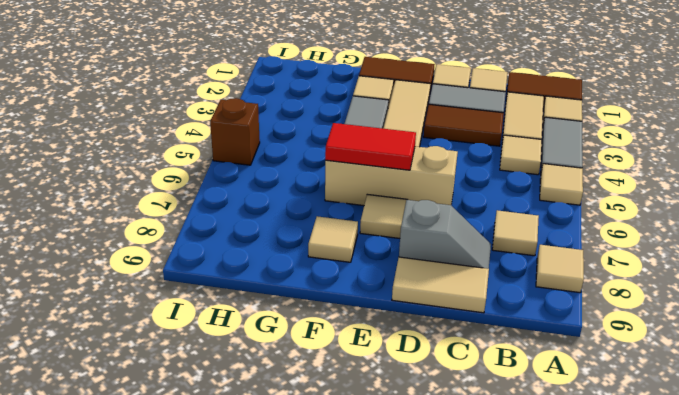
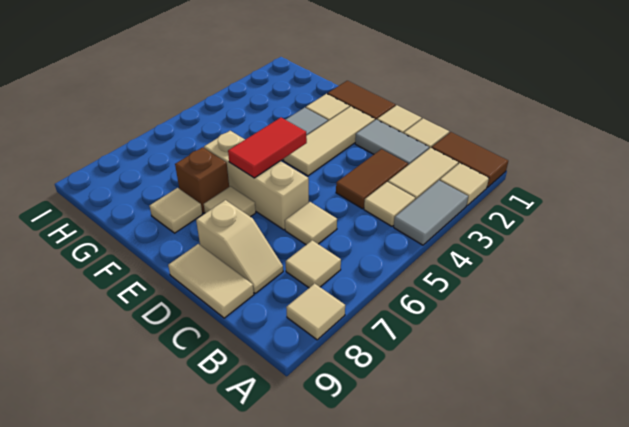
tan 1x1 tile [540,164,583,205] -> tan 1x1 tile moved to [285,202,337,245]
brown 1x2 tile [423,104,504,146] -> brown 1x2 tile turned to [336,149,408,209]
grey 1x2 slope [399,200,491,269] -> tan 1x2 slope [196,200,283,293]
red 1x2 tile [325,123,416,170] -> red 1x2 tile turned to [228,118,307,178]
brown 1x1 brick [210,98,260,165] -> brown 1x1 brick moved to [175,147,229,213]

